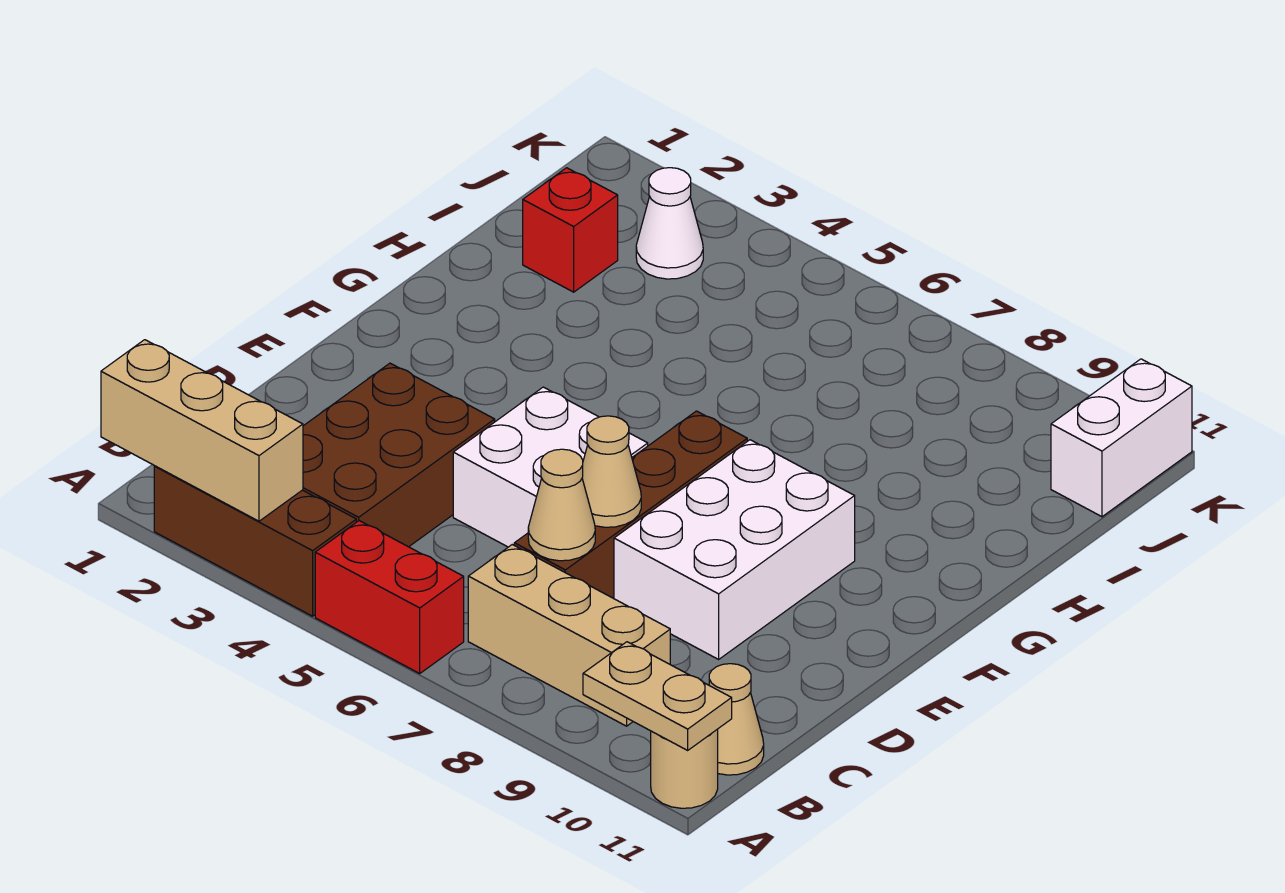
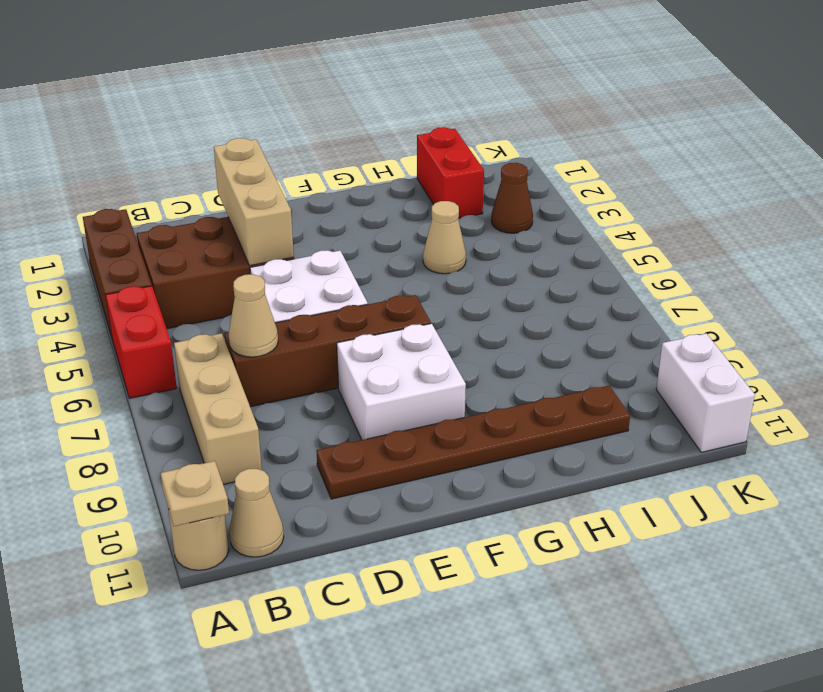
tan 1x3 brick [101,340,303,521] -> tan 1x3 brick moved to [214,138,294,265]
tan 1x2 plate [583,642,732,750] -> tan 1x1 plate [161,461,229,526]
tan 1x1 cone [582,416,641,527] -> tan 1x1 cone moved to [423,201,466,274]
white 2x3 brick [614,440,855,659] -> white 2x2 brick [337,324,466,440]
none -> brown 1x6 plate [316,386,630,499]
red 1x1 brick [523,168,618,292] -> red 1x2 brick [417,127,484,218]
white 1x1 cone [636,168,703,279] -> brown 1x1 cone [491,163,533,233]
white 1x2 brick [1051,359,1192,517] -> white 1x2 brick turned to [656,333,755,452]

